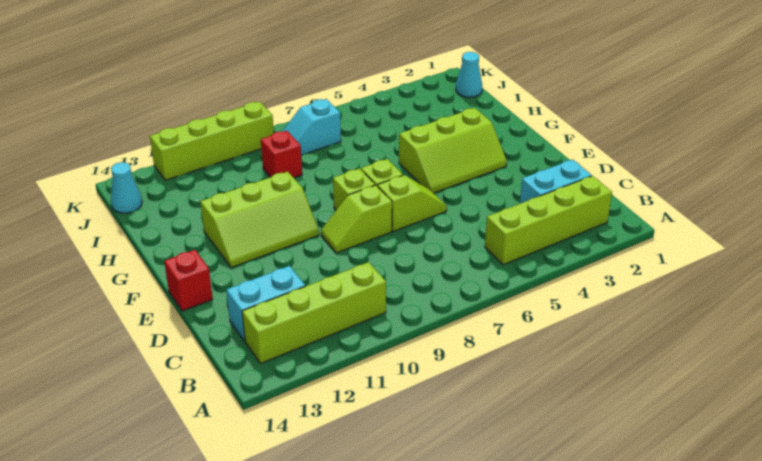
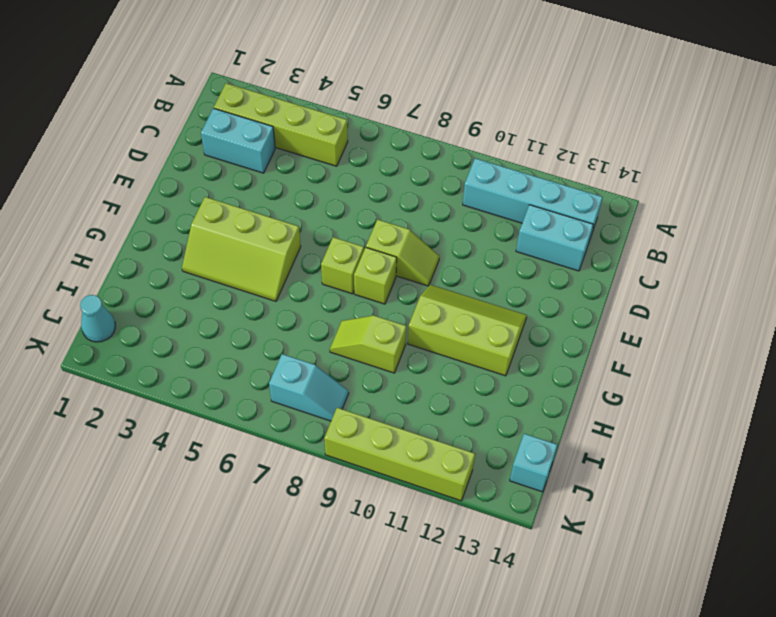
lime 1x4 brick [242,262,386,364] -> cyan 1x4 brick [463,158,603,241]
lime 1x2 slope [377,175,447,231] -> lime 1x2 slope moved to [330,315,406,373]
red 1x1 brick [164,250,213,311] -> none
lime 2x3 slope [399,108,507,193] -> lime 2x3 slope turned to [182,197,301,301]
red 1x1 brick [261,131,302,178] -> none
cyan 1x1 cone [111,162,142,213] -> cyan 1x1 brick [510,434,557,492]

